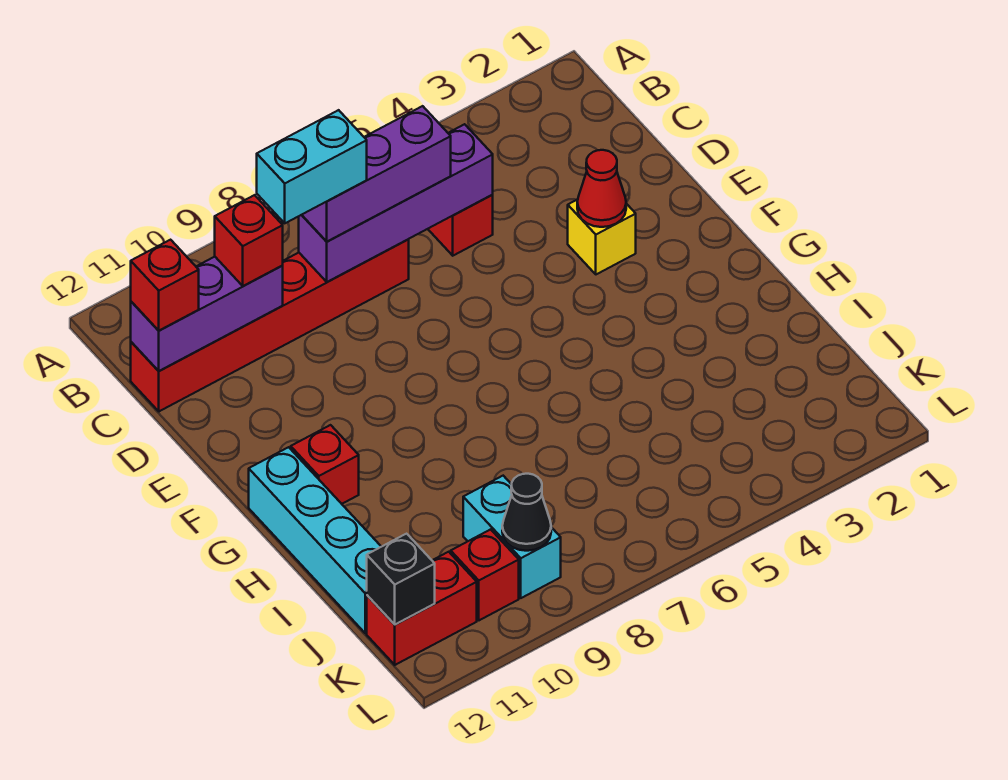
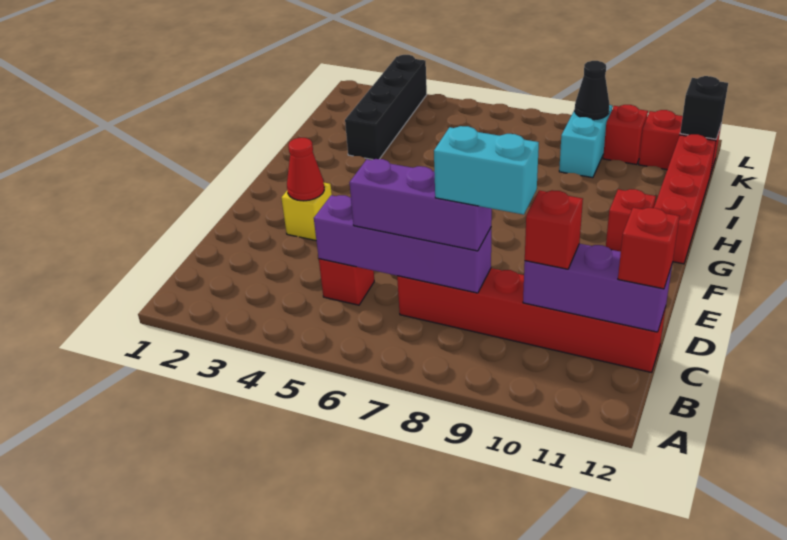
cyan 1x4 brick [249,447,381,633] -> red 1x4 brick [654,134,716,264]
none -> black 1x4 brick [345,55,427,160]

